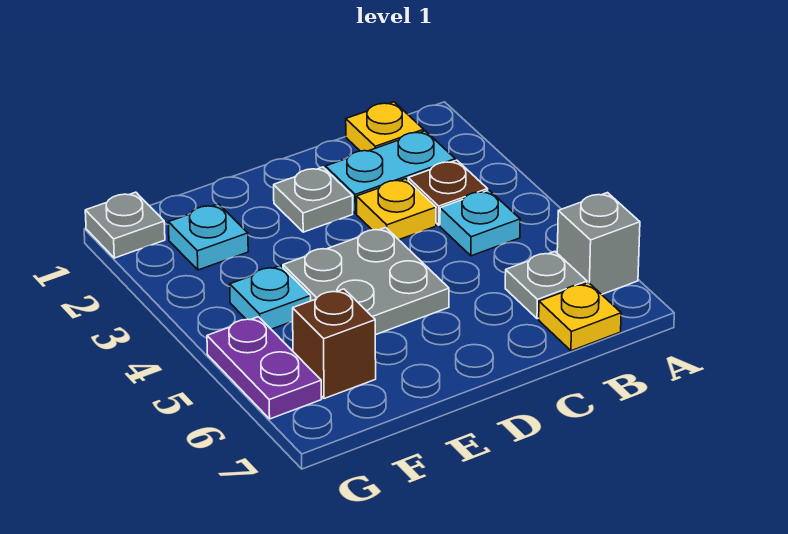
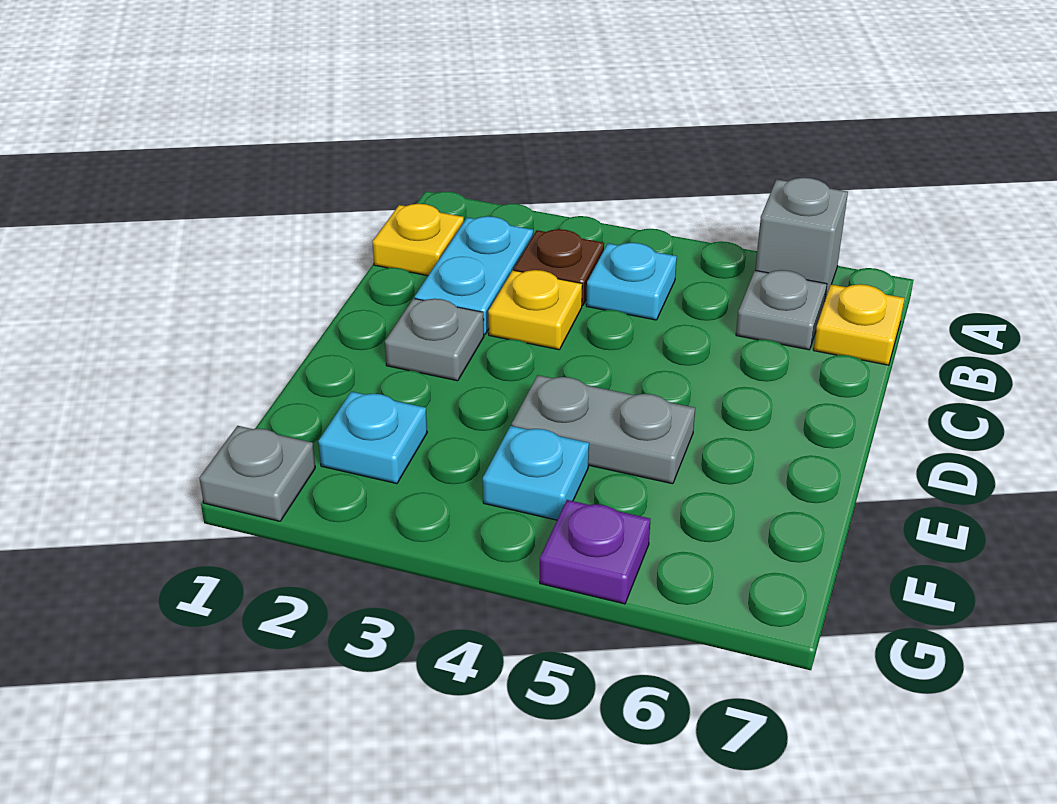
grey 2x2 plate [283,228,449,335] -> grey 1x2 plate [512,375,695,484]
brown 1x1 brick [293,289,376,399] -> none
purple 1x2 plate [207,317,321,419] -> purple 1x1 plate [540,500,650,604]

